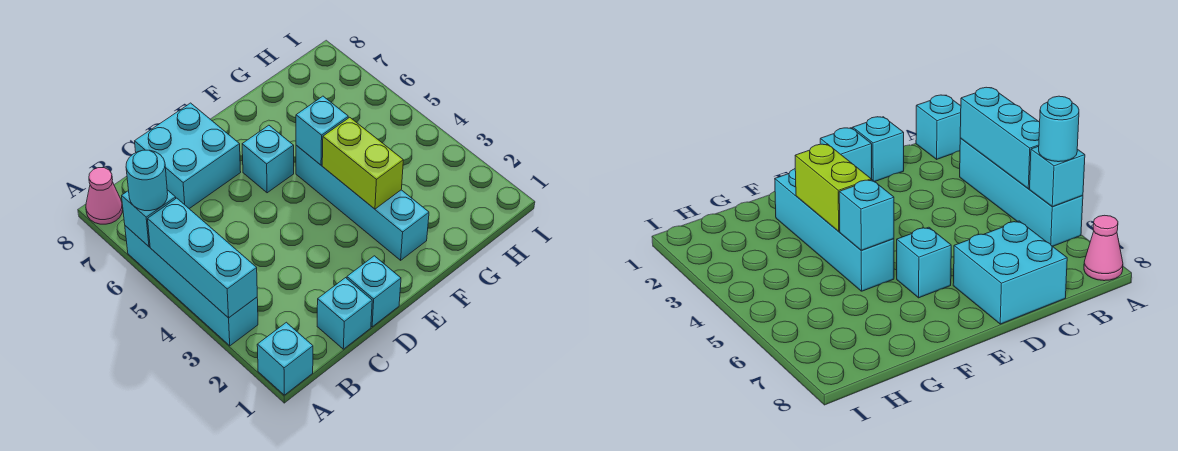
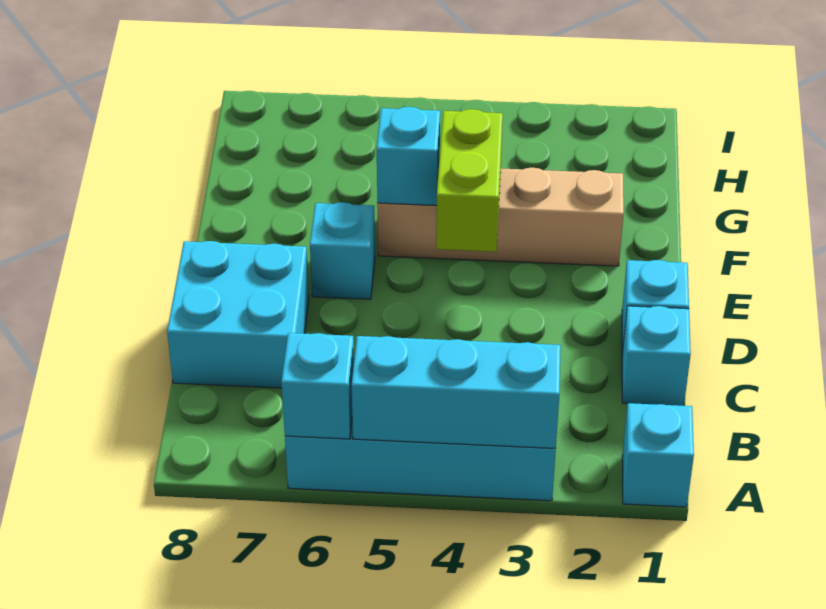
cyan 1x1 round brick [126,150,168,211] -> none
pink 1x1 cone [86,168,123,224] -> none
cyan 1x4 brick [296,145,429,260] -> tan 1x4 brick [377,168,624,266]
lime 1x2 brick [322,117,403,209] -> lime 1x2 brick turned to [436,109,503,252]

